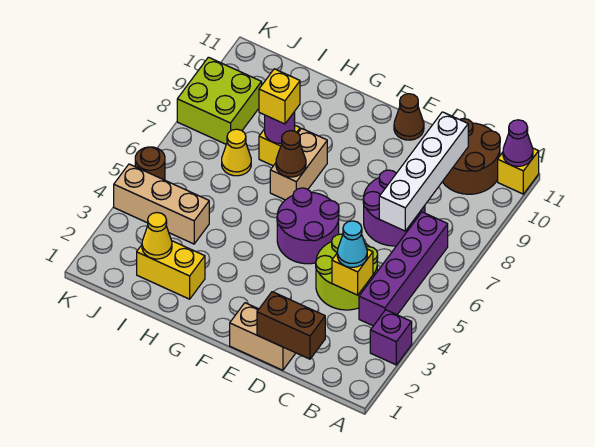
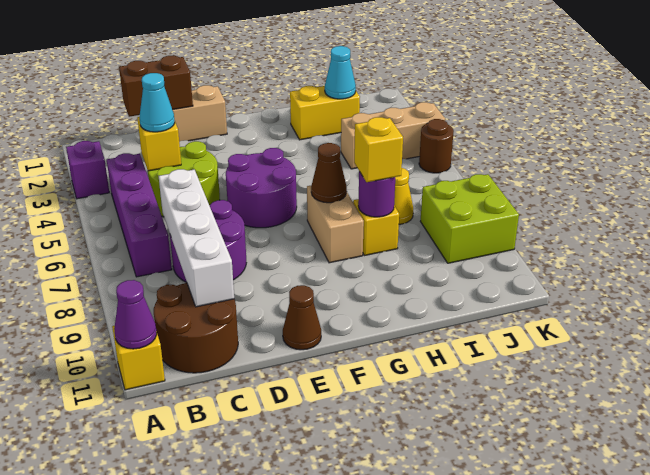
yellow 1x1 cone [142,213,172,259] -> cyan 1x1 cone [325,46,356,99]

